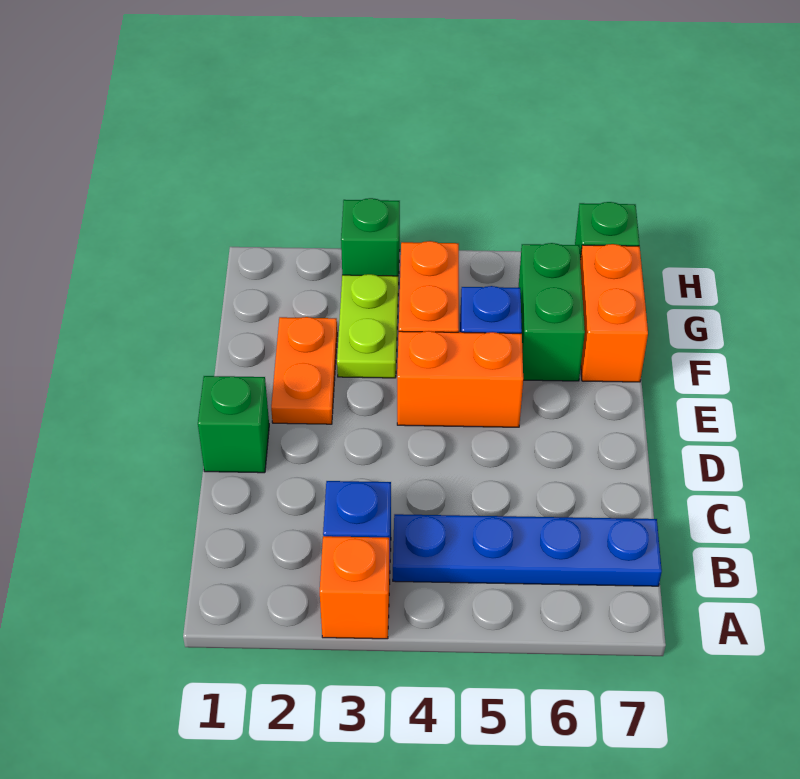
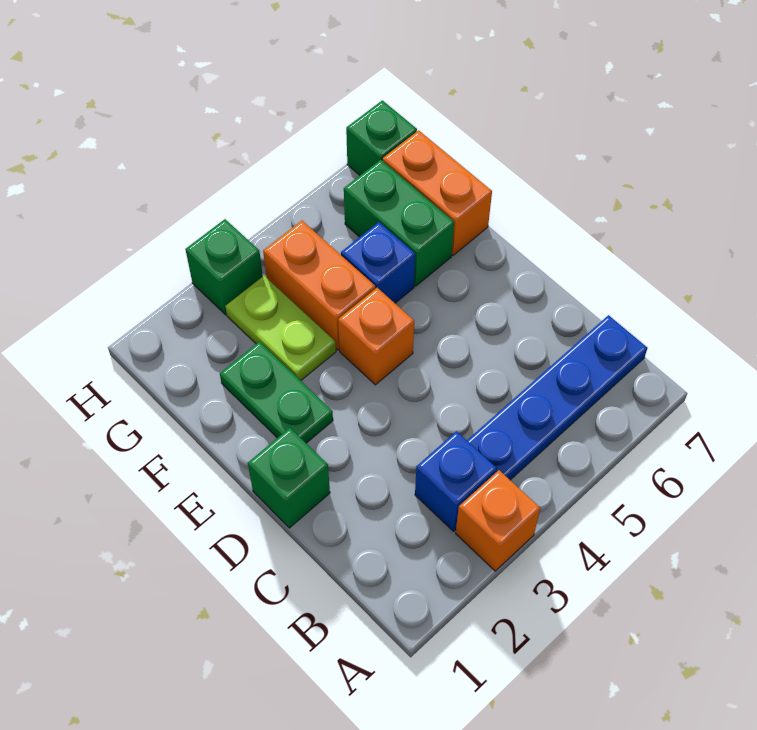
orange 1x2 plate [271,317,337,424] -> green 1x2 plate [220,342,333,443]
orange 1x2 brick [397,331,523,427] -> orange 1x1 brick [338,288,414,385]

